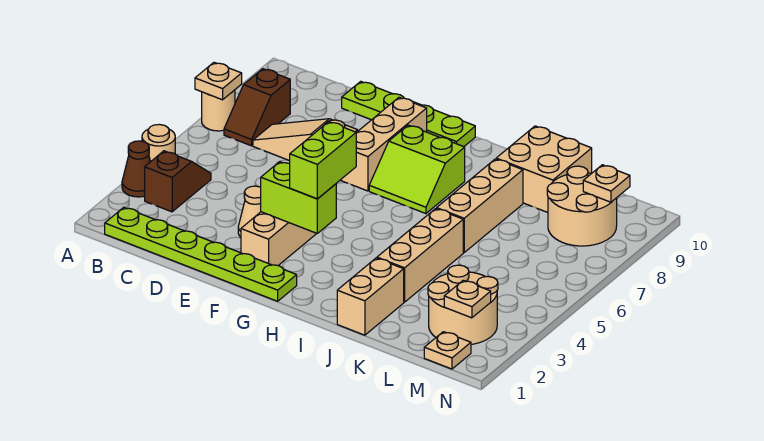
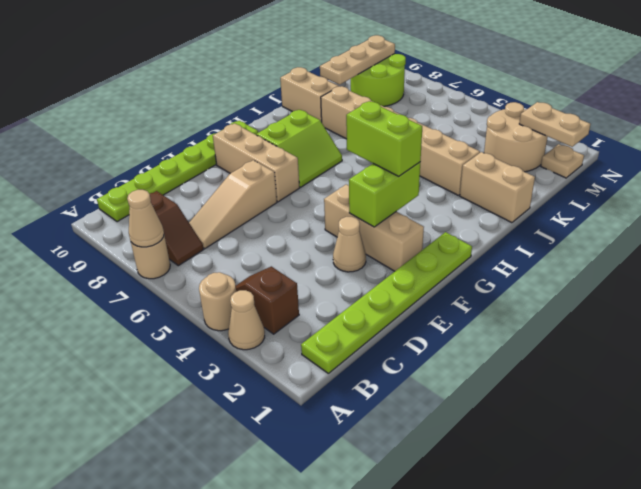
brown 1x1 cone [122,141,150,197] -> tan 1x1 cone [228,290,265,350]
tan 1x1 plate [195,62,242,100] -> tan 1x1 cone [127,190,164,247]
lime 1x4 plate [342,81,475,147] -> lime 1x6 plate [97,121,258,222]
tan 2x2 brick [496,126,592,212] -> tan 1x2 brick [280,67,339,122]
tan 2x2 round brick [547,166,617,246] -> lime 2x2 round brick [351,54,406,106]
tan 1x1 plate [444,280,491,318] -> tan 1x2 plate [519,102,591,147]
tan 1x1 plate [583,165,630,202] -> tan 1x3 plate [320,35,395,85]

